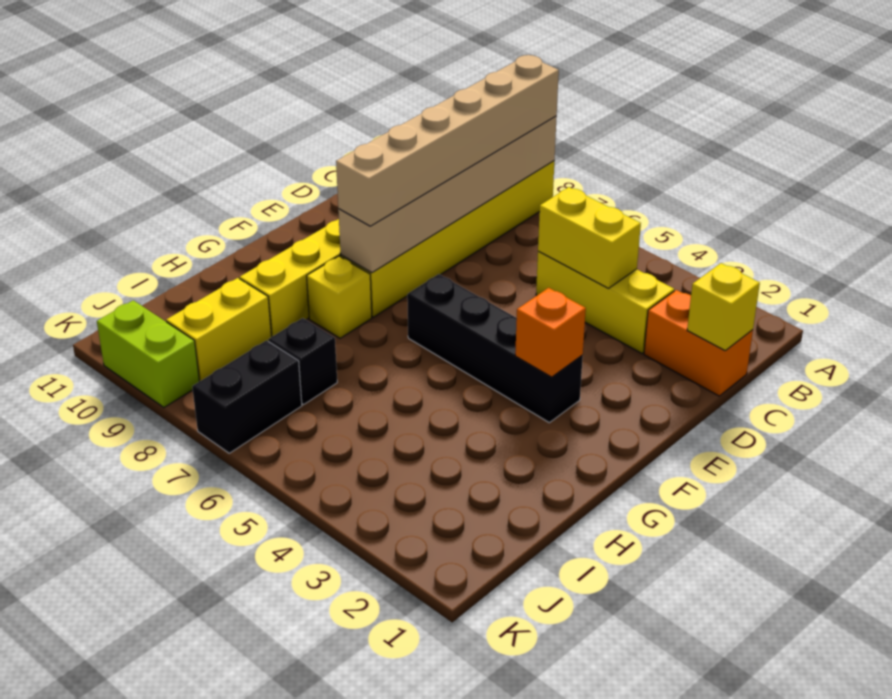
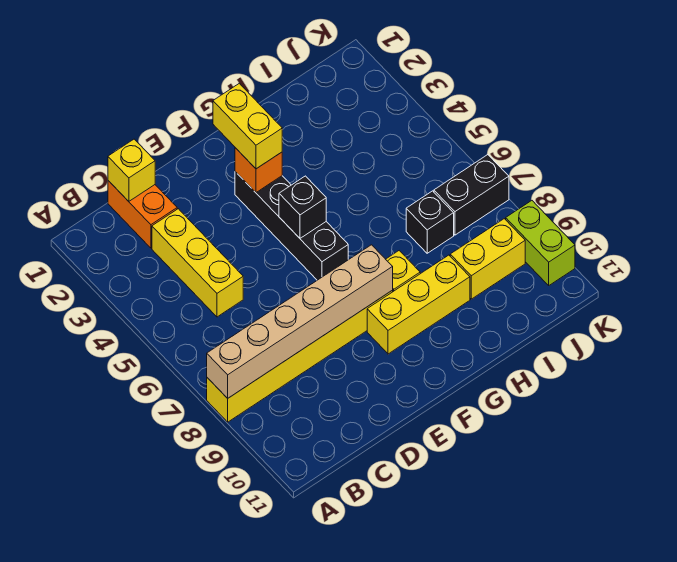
tan 1x6 brick [336,55,559,226] -> none
yellow 1x2 brick [538,187,641,288] -> yellow 1x2 brick moved to [213,83,282,169]
none -> black 1x1 brick [279,176,326,238]

